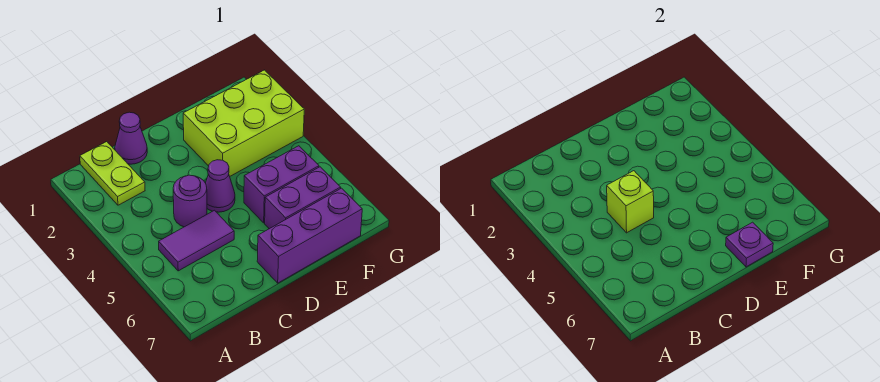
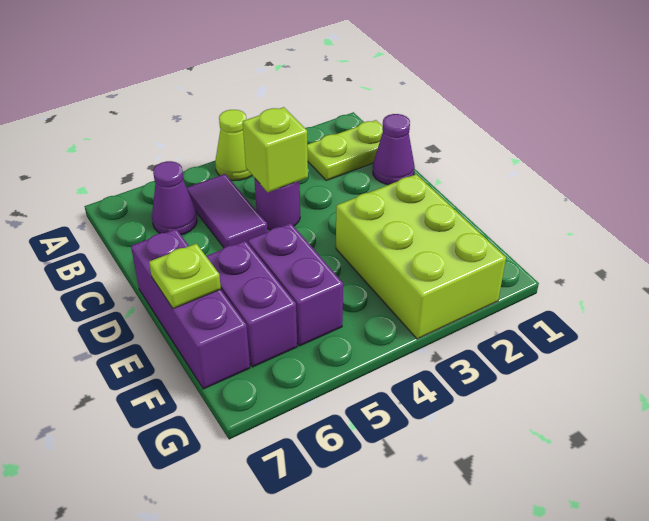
none -> lime 1x1 cone [215,110,252,181]
purple 1x1 cone [206,160,235,212] -> purple 1x1 cone moved to [152,161,197,235]
purple 1x1 plate [726,222,773,267] -> lime 1x1 plate [149,243,221,309]

